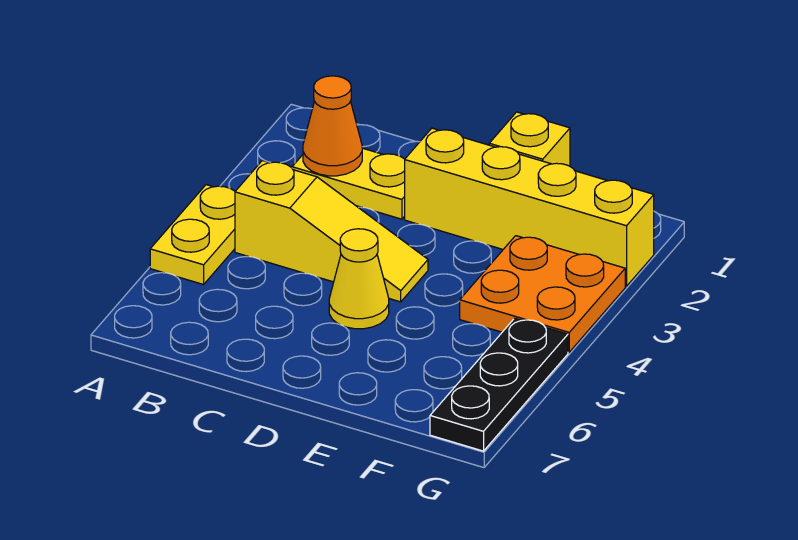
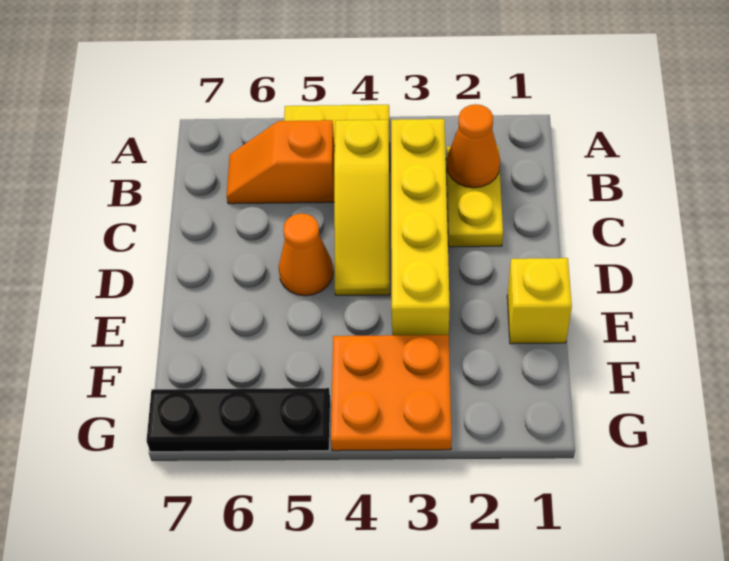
none -> orange 1x2 slope [227,120,335,204]
yellow 1x4 brick [405,128,654,286] -> yellow 1x4 brick moved to [391,119,450,335]
yellow 1x1 cone [329,229,389,329] -> orange 1x1 cone [279,213,333,296]

